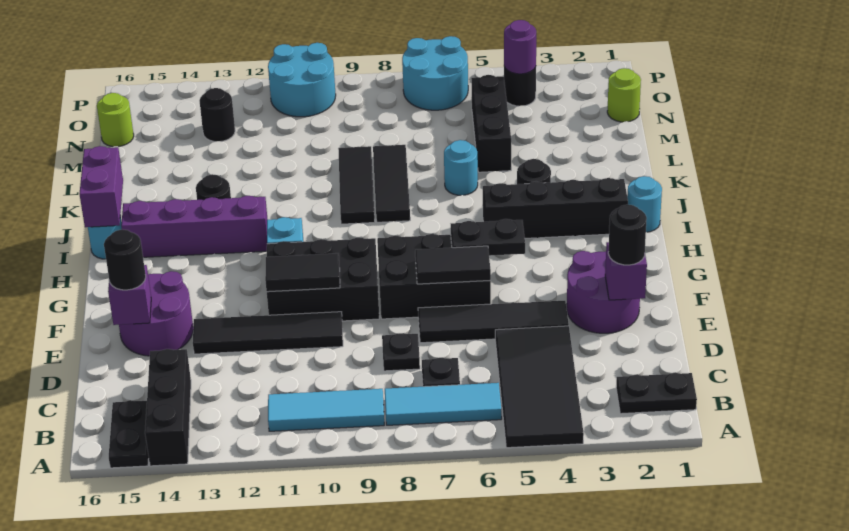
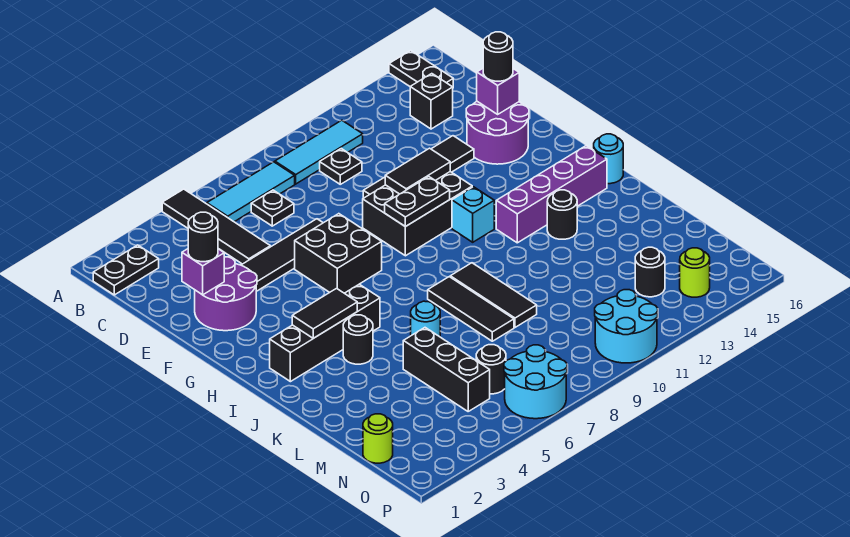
black 2x4 tile [495,326,584,448] -> black 1x4 tile [162,189,270,264]
black 1x3 brick [145,349,191,466] -> black 1x1 brick [410,74,453,129]
black 1x1 plate [382,333,420,371] -> black 1x1 plate moved to [320,149,362,184]
black 2x3 brick [377,234,491,319] -> black 2x2 brick [295,214,382,293]
black 1x2 tile [415,246,491,284] -> black 1x2 tile moved to [292,288,357,338]
black 1x2 plate [451,219,525,256] -> black 1x2 plate moved to [385,177,450,227]
cyan 1x1 round brick [627,176,662,232] -> none
purple 1x2 brick [79,146,123,227] -> none
lime 1x1 round brick [97,93,134,147] -> lime 1x1 round brick moved to [680,248,710,297]
black 1x1 round brick [504,67,536,106] -> black 1x1 round brick moved to [476,345,506,394]
purple 1x1 round brick [504,20,536,74] -> none

